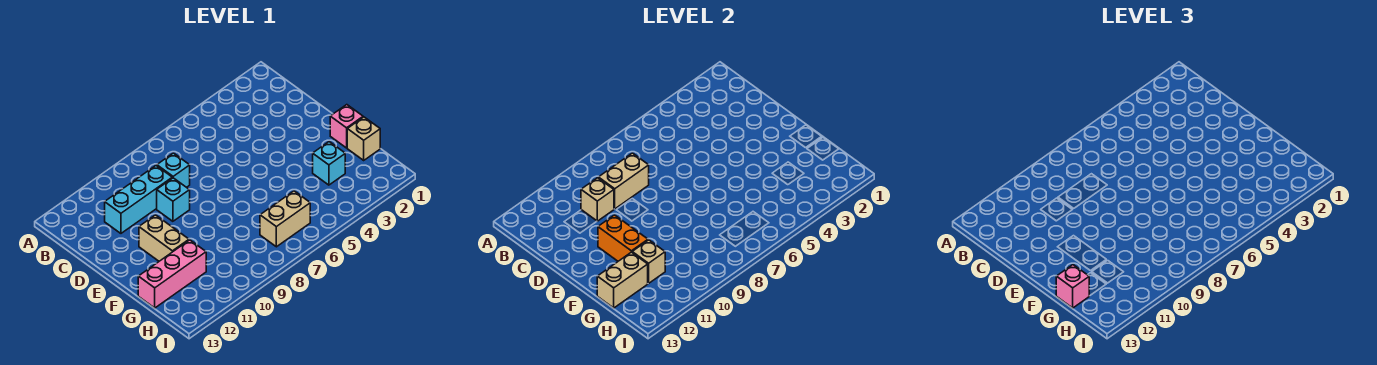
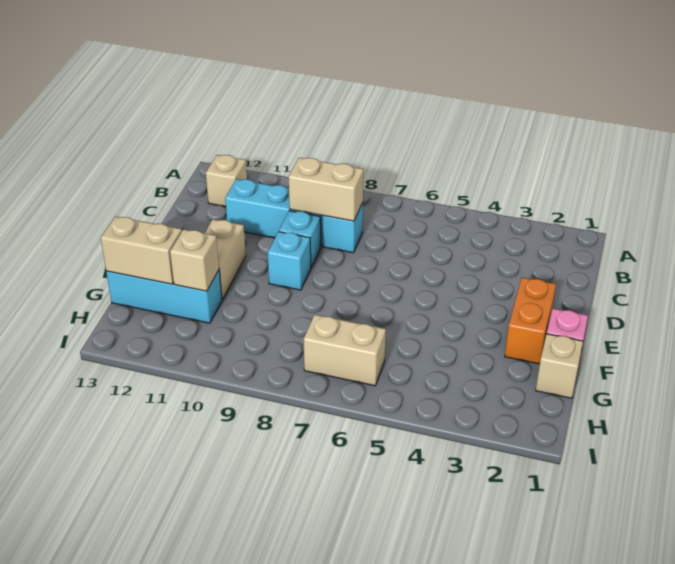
tan 1x1 brick [581,178,614,221] -> tan 1x1 brick moved to [206,155,247,207]
orange 1x2 brick [598,215,648,261] -> orange 1x2 brick moved to [505,278,556,364]
cyan 1x1 brick [313,142,345,185] -> cyan 1x1 brick moved to [268,232,311,290]
pink 1x3 brick [138,240,206,308] -> cyan 1x3 brick [106,270,222,323]
pink 1x1 brick [1056,265,1089,308] -> none

